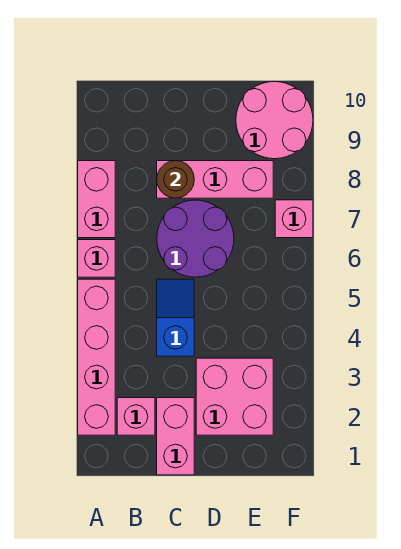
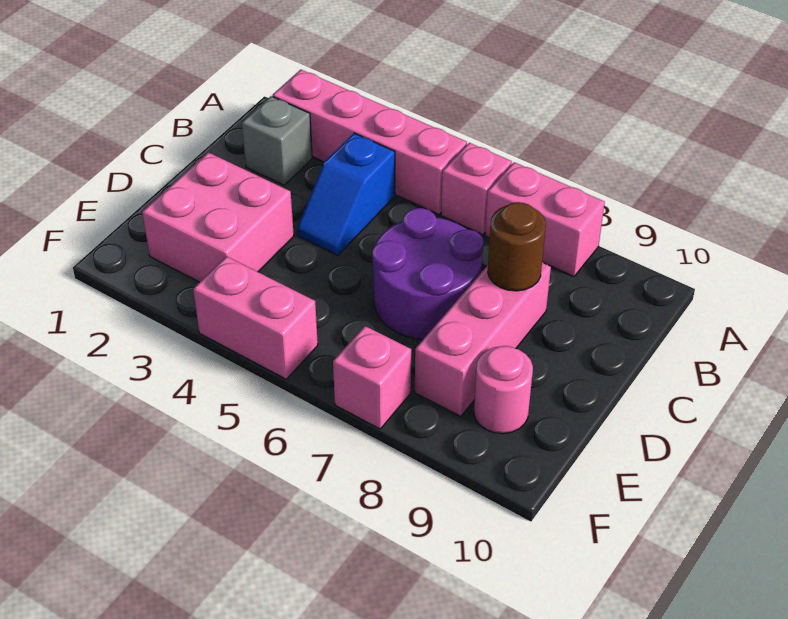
pink 1x1 brick [117,398,155,435] -> grey 1x1 brick [242,96,312,185]
pink 1x2 brick [157,398,194,475] -> pink 1x2 brick moved to [193,256,318,379]
blue 1x2 slope [157,279,194,356] -> blue 1x2 slope turned to [297,133,395,255]
pink 2x2 round brick [236,82,313,159] -> pink 1x1 round brick [474,346,533,434]

